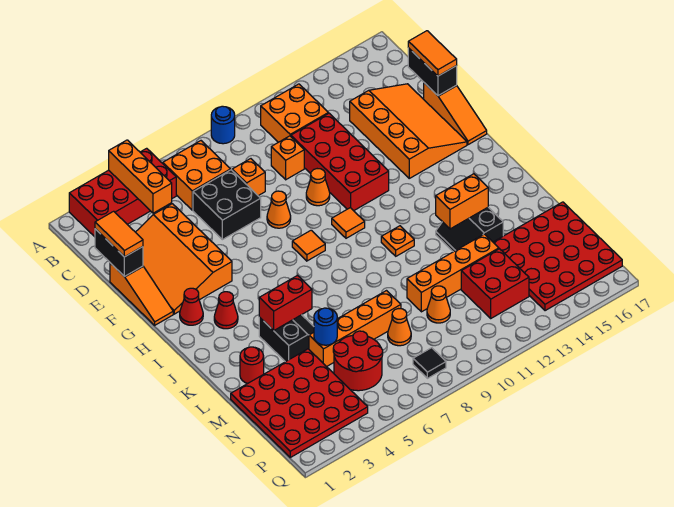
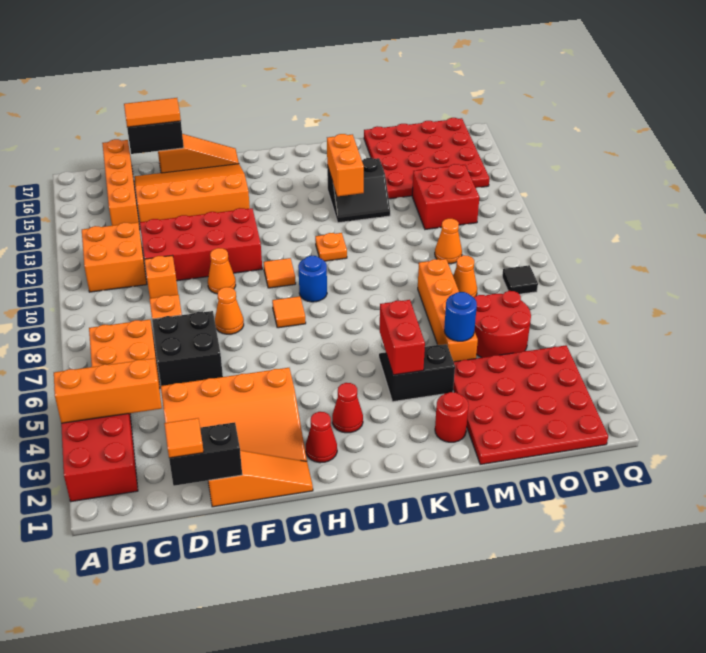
blue 1x1 round brick [211,106,235,144] -> blue 1x1 round brick moved to [298,256,327,302]
orange 1x2 tile [95,211,143,257] -> orange 1x1 tile [164,418,204,458]
orange 1x4 brick [407,234,499,312] -> orange 1x4 brick moved to [102,139,140,230]

